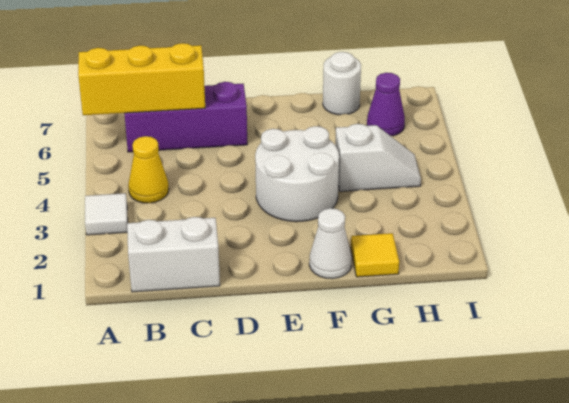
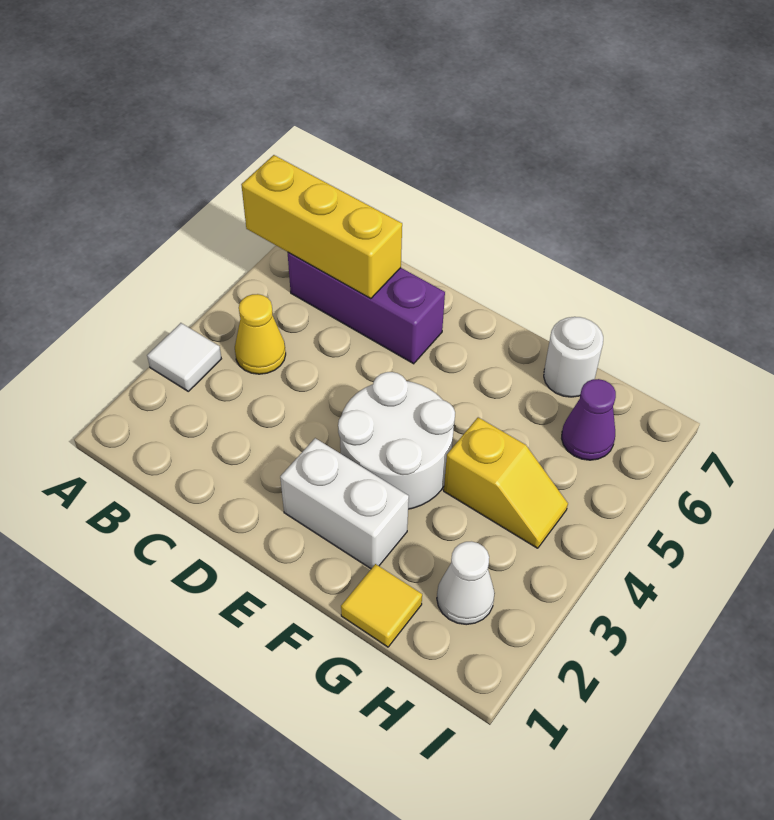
white 1x2 brick [127,217,220,292] -> white 1x2 brick moved to [280,438,409,569]
white 1x1 cone [309,208,352,279] -> white 1x1 cone moved to [437,541,495,625]
white 1x2 slope [335,124,421,191] -> yellow 1x2 slope [444,417,568,548]

